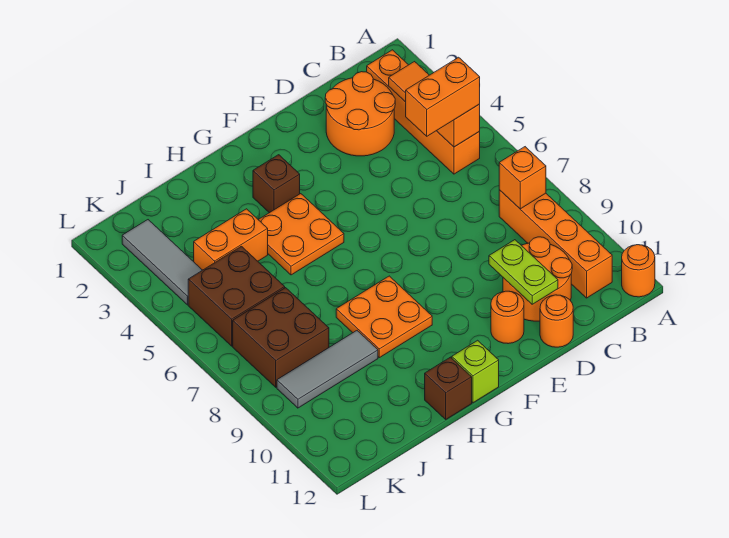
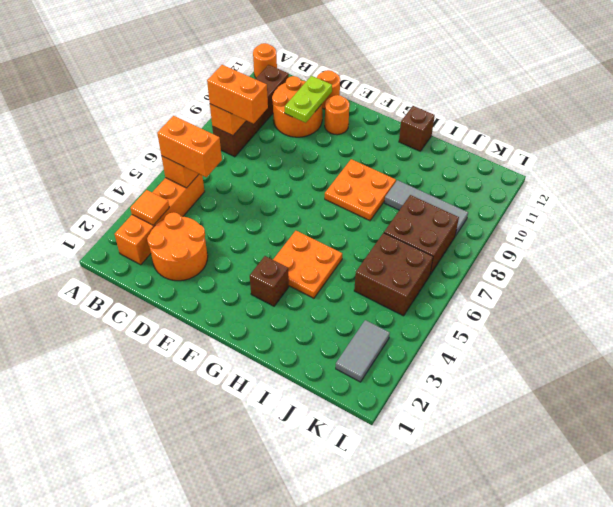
orange 1x4 brick [499,190,612,298] -> brown 1x4 brick [212,65,289,157]
lime 1x1 brick [452,340,499,403] -> none
orange 1x2 brick [194,209,268,270] -> orange 1x2 brick moved to [207,65,268,124]
grey 1x3 tile [122,220,202,305] -> grey 1x2 tile [336,320,390,382]

